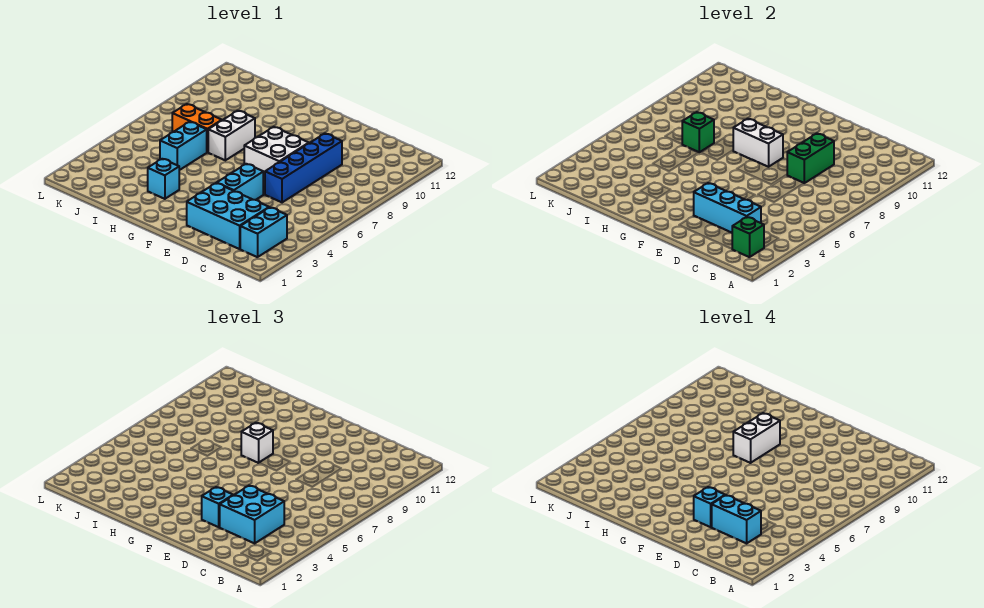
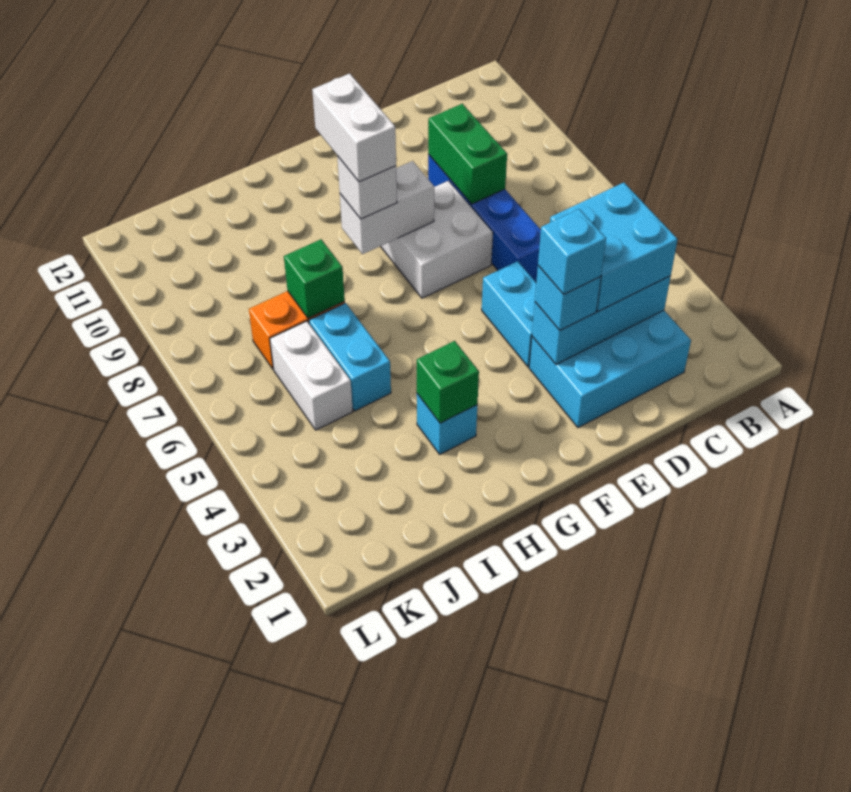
cyan 1x2 brick [240,208,287,257] -> none
green 1x1 brick [732,217,764,257] -> green 1x1 brick moved to [417,341,479,423]
cyan 1x2 brick [712,495,761,543] -> none
white 1x2 brick [208,111,255,160] -> white 1x2 brick moved to [270,321,353,430]

